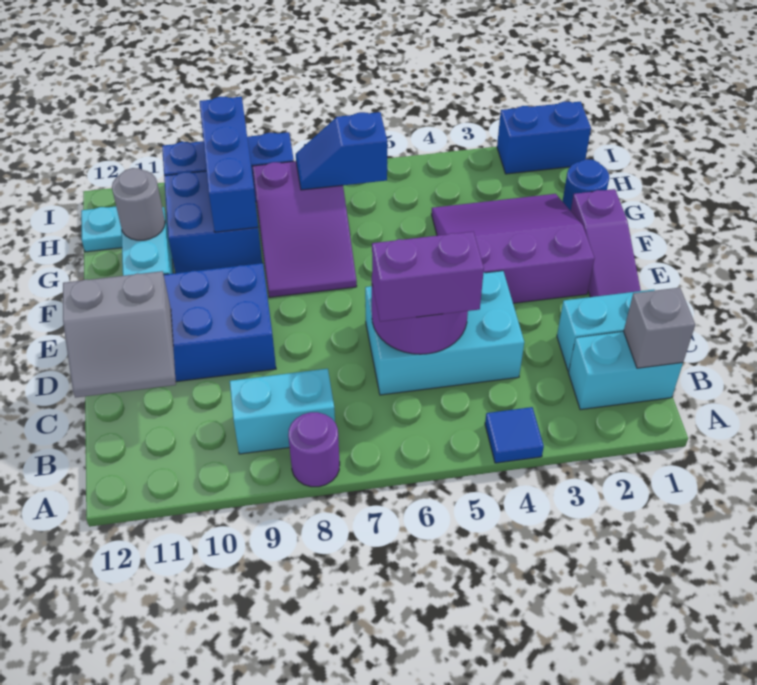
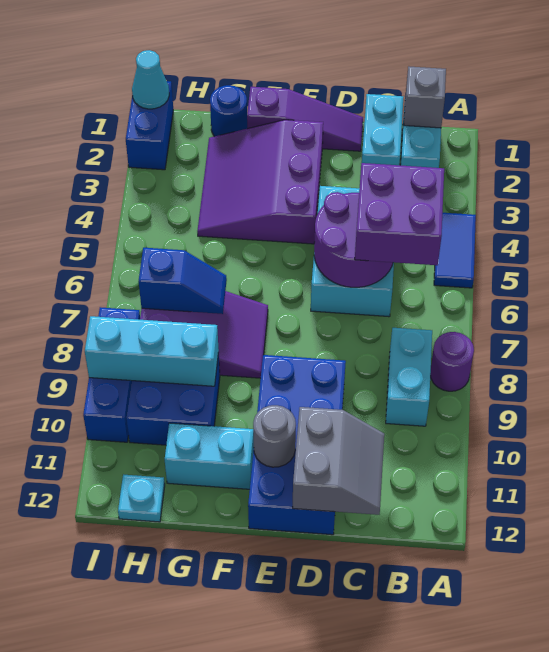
blue 1x1 tile [485,407,544,463] -> blue 1x2 tile [434,213,476,288]
purple 1x2 brick [372,232,484,322] -> purple 2x2 brick [355,163,444,265]
blue 1x3 brick [200,96,258,232] -> cyan 1x3 brick [85,316,219,386]
grey 1x1 round brick [112,168,165,240] -> grey 1x1 round brick moved to [253,405,296,467]
blue 1x2 slope [296,112,387,190] -> blue 1x2 slope turned to [139,248,227,314]
none -> cyan 1x1 cone [132,50,169,109]

